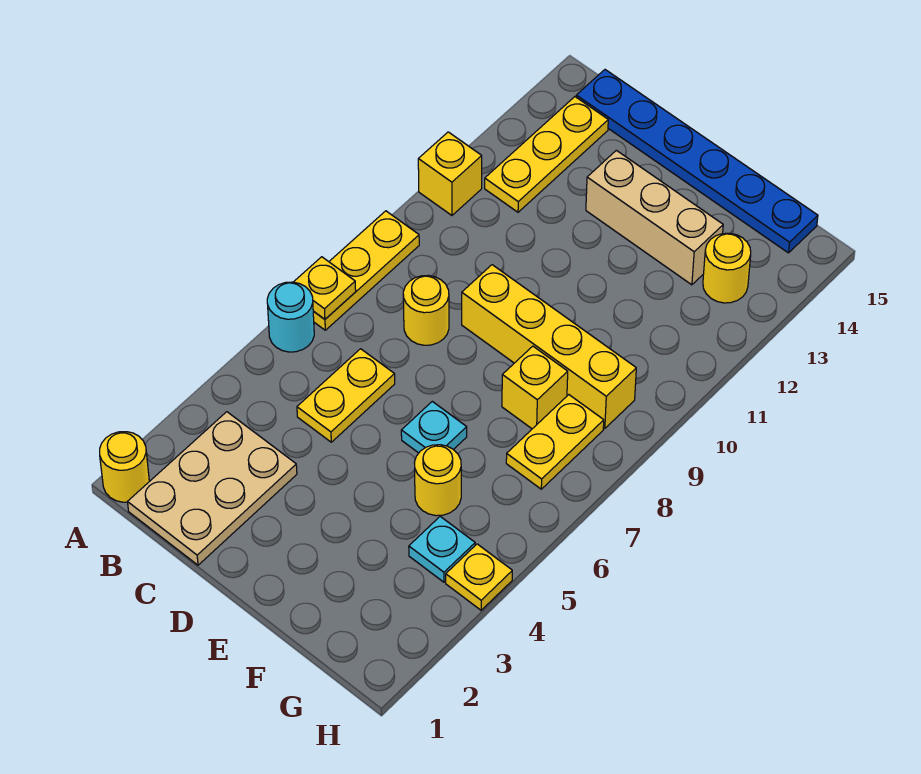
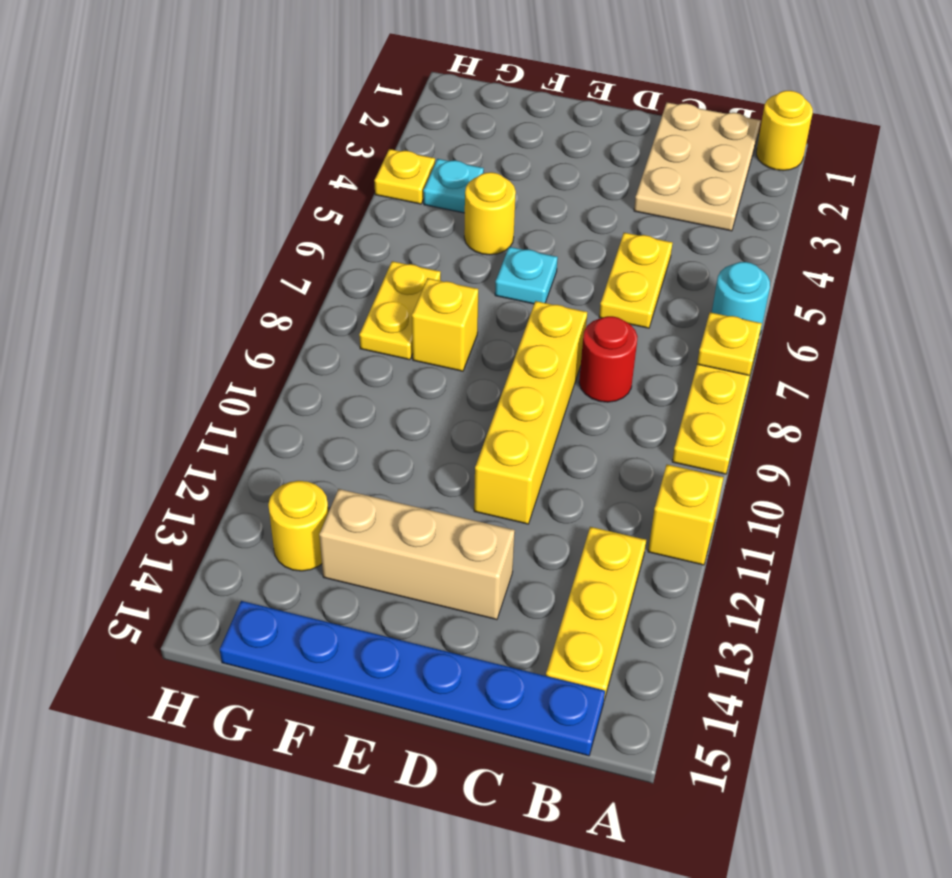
yellow 1x1 round brick [403,275,449,345] -> red 1x1 round brick [579,316,638,402]
yellow 1x4 brick [462,265,636,429] -> yellow 1x4 brick turned to [474,301,587,524]

